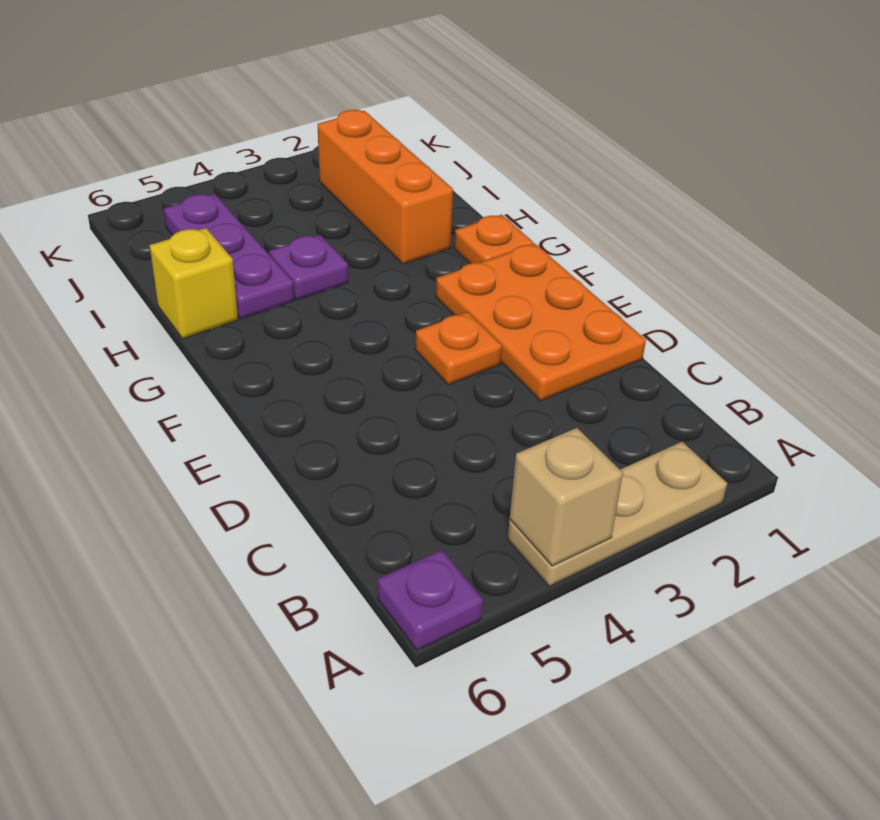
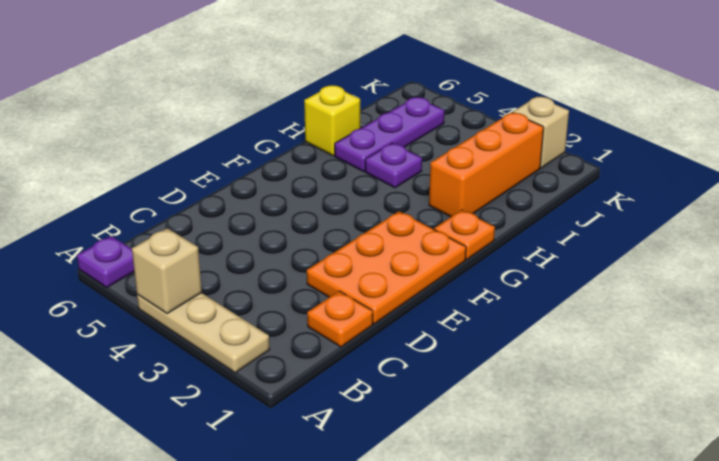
orange 1x1 plate [415,312,502,385] -> orange 1x1 plate moved to [307,291,373,347]
none -> tan 1x1 brick [513,96,569,168]

